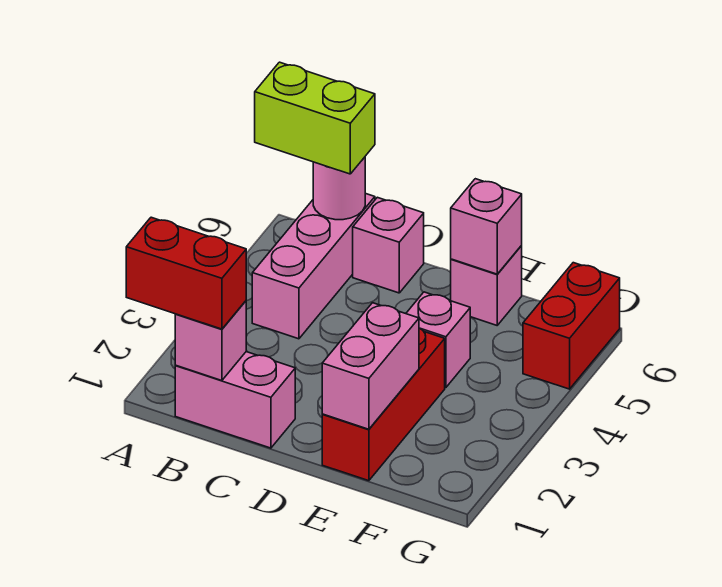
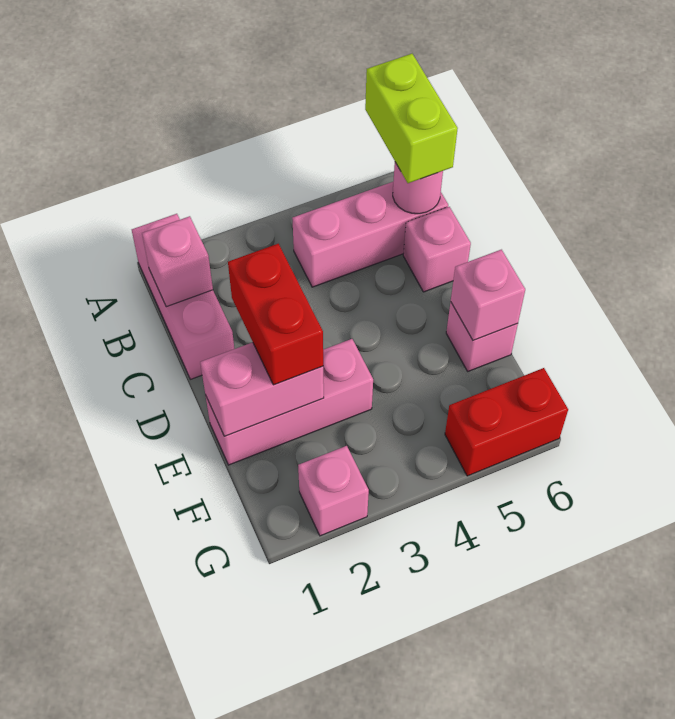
red 1x2 brick [126,217,246,329] -> red 1x2 brick moved to [228,244,323,385]
pink 1x2 brick [175,352,295,448] -> pink 1x3 brick [132,214,234,379]
red 1x3 brick [322,328,445,481] -> pink 1x3 brick [206,339,373,465]
pink 1x1 brick [406,292,470,388] -> pink 1x1 brick moved to [298,446,369,536]

